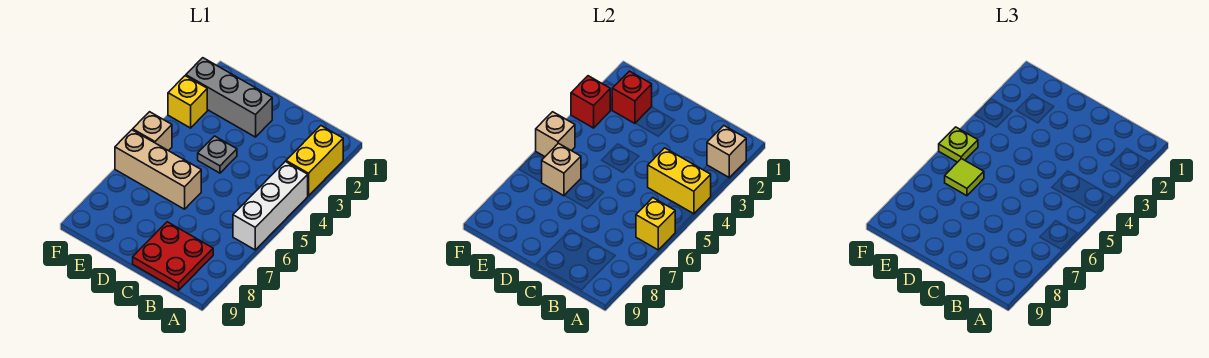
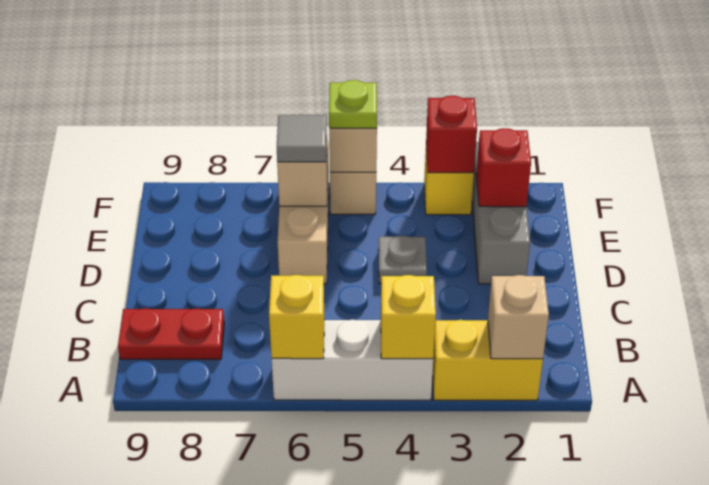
yellow 1x2 brick [648,148,711,214] -> yellow 1x1 brick [381,275,436,359]
red 2x2 plate [133,222,213,291] -> red 1x2 plate [118,308,224,359]
lime 1x1 tile [945,159,984,196] -> grey 1x1 tile [277,115,327,162]

